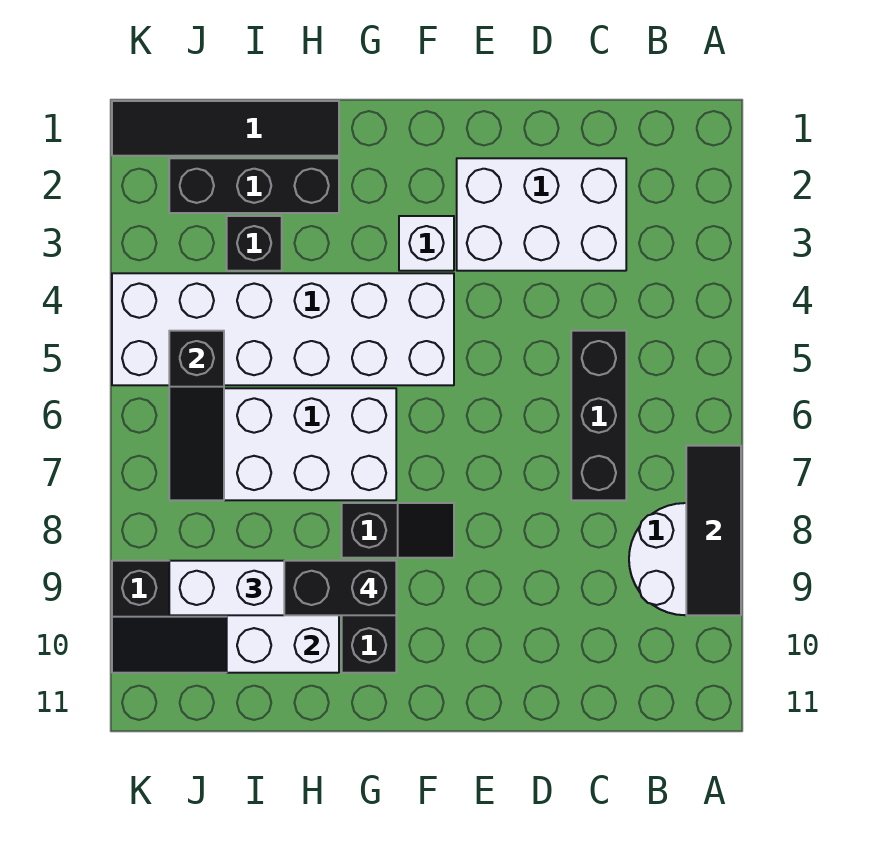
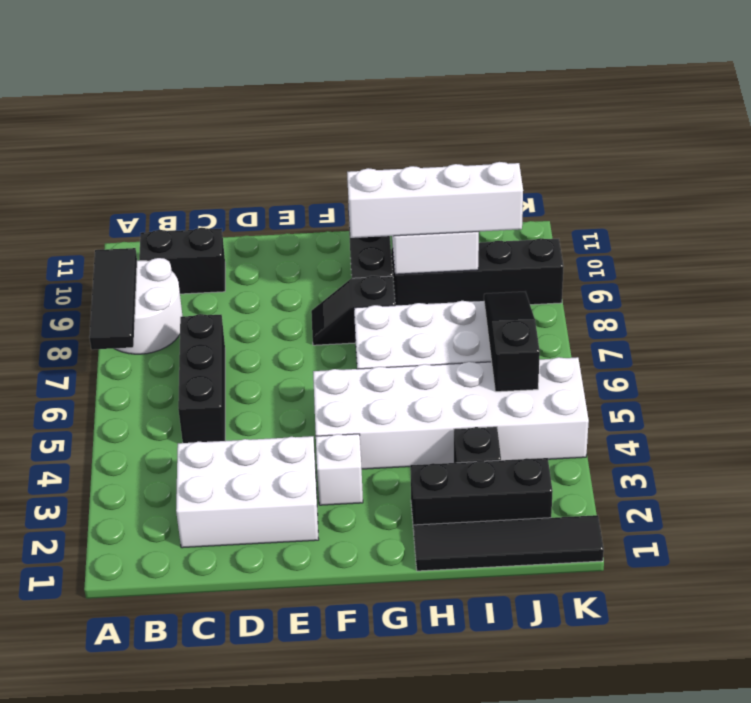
black 1x2 brick [284,561,396,615] -> black 1x2 brick moved to [139,228,225,294]

